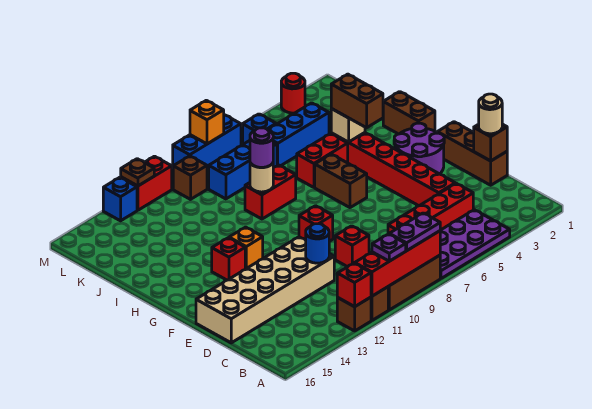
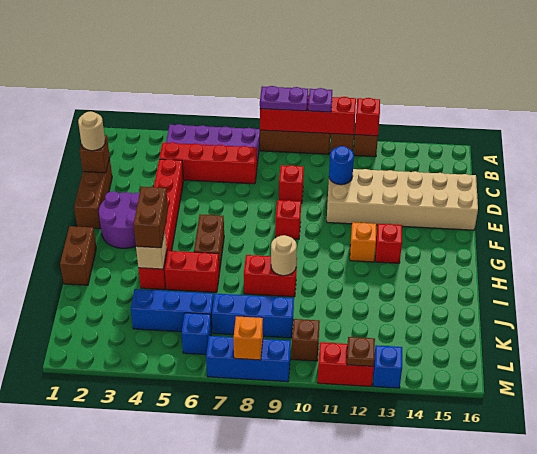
purple 1x1 round brick [250,128,273,167] -> none
red 1x1 round brick [281,73,305,113] -> none

